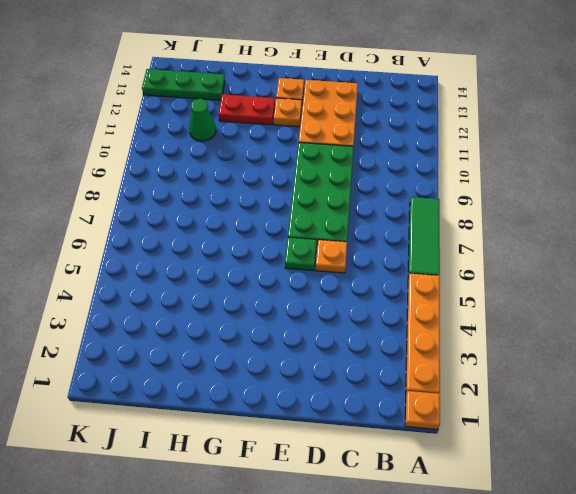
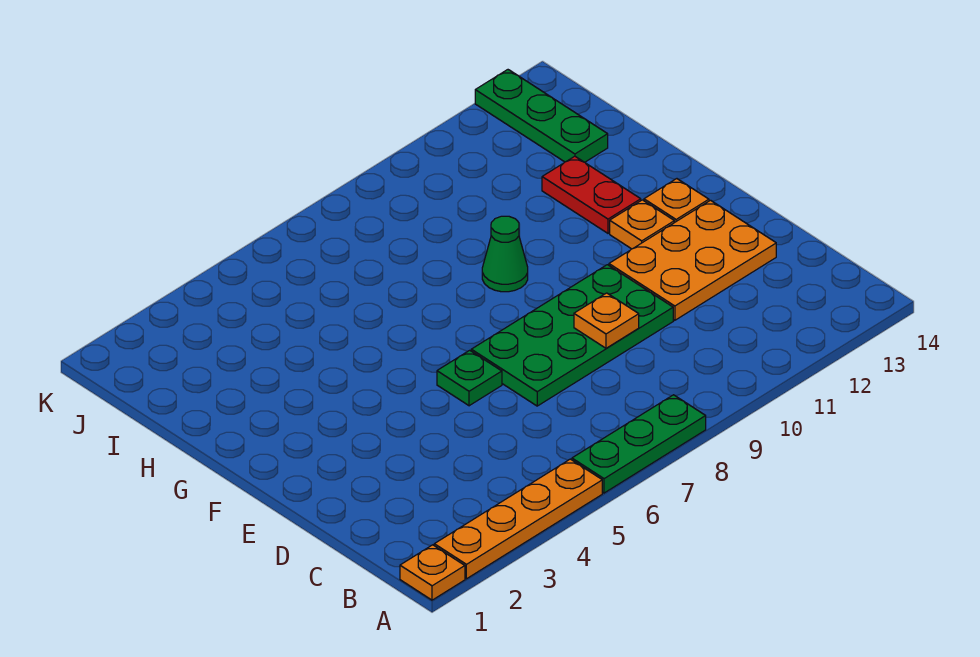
green 1x3 tile [408,197,440,277] -> green 1x3 plate [572,395,706,493]
orange 1x1 plate [316,240,347,273] -> orange 1x1 plate moved to [574,293,639,348]
green 1x1 cone [189,99,216,141] -> green 1x1 cone moved to [482,216,528,292]

